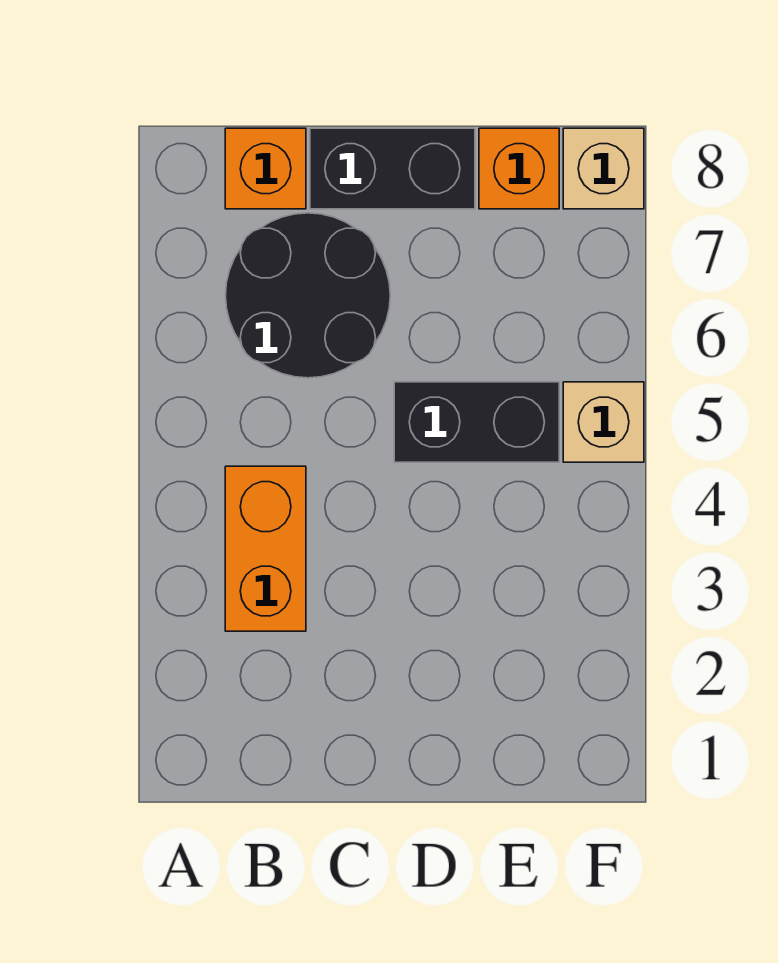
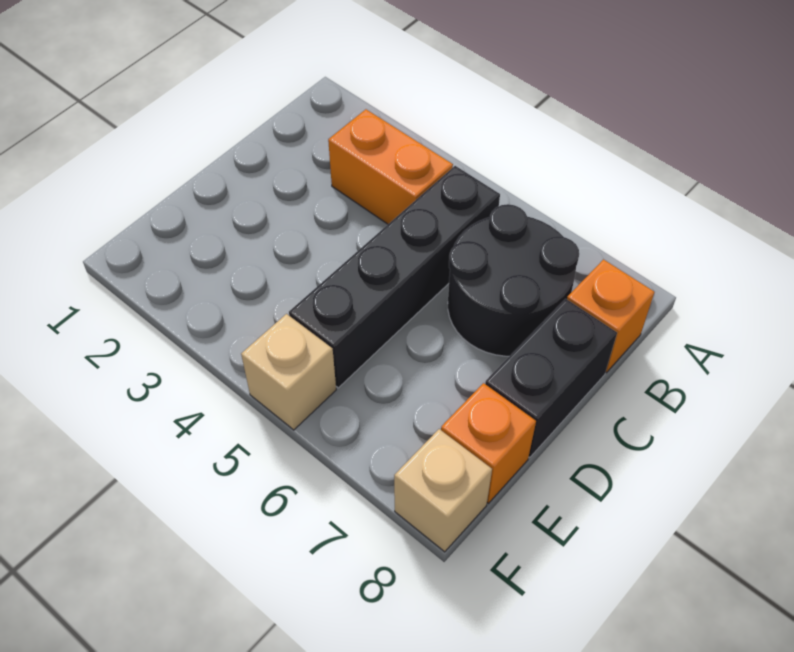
black 1x2 brick [394,382,559,462] -> black 1x4 brick [289,166,500,388]

